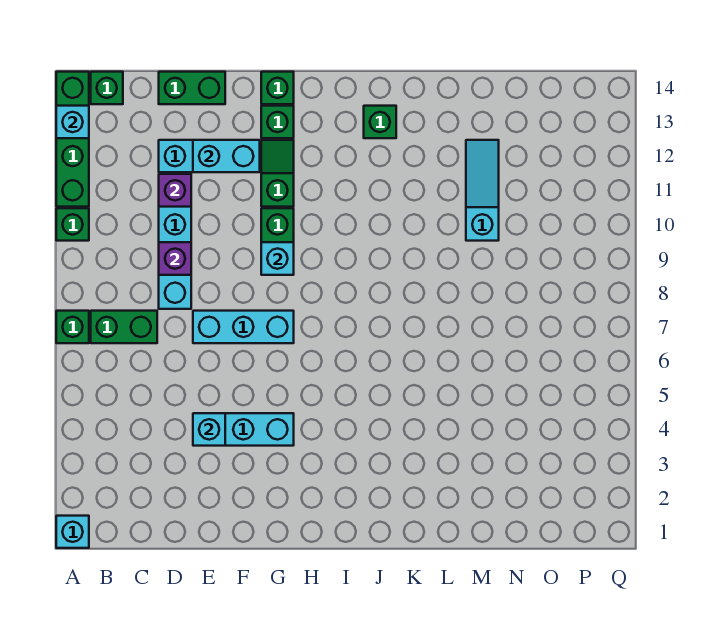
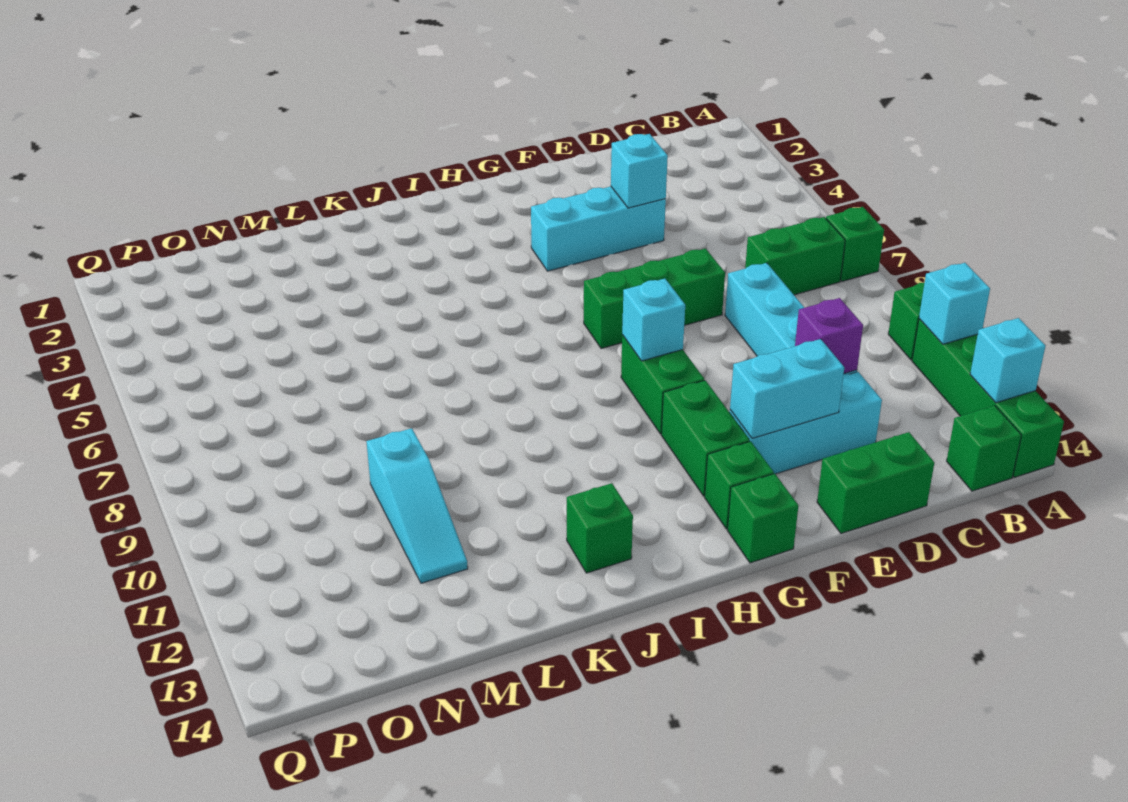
cyan 1x1 brick [56,516,89,548] -> cyan 1x1 brick moved to [919,263,990,344]
purple 1x1 brick [159,242,191,275] -> none
cyan 1x3 brick [193,311,294,343] -> green 1x3 brick [584,249,725,349]
green 1x2 slope [261,140,294,207] -> green 1x2 brick [661,380,750,496]

